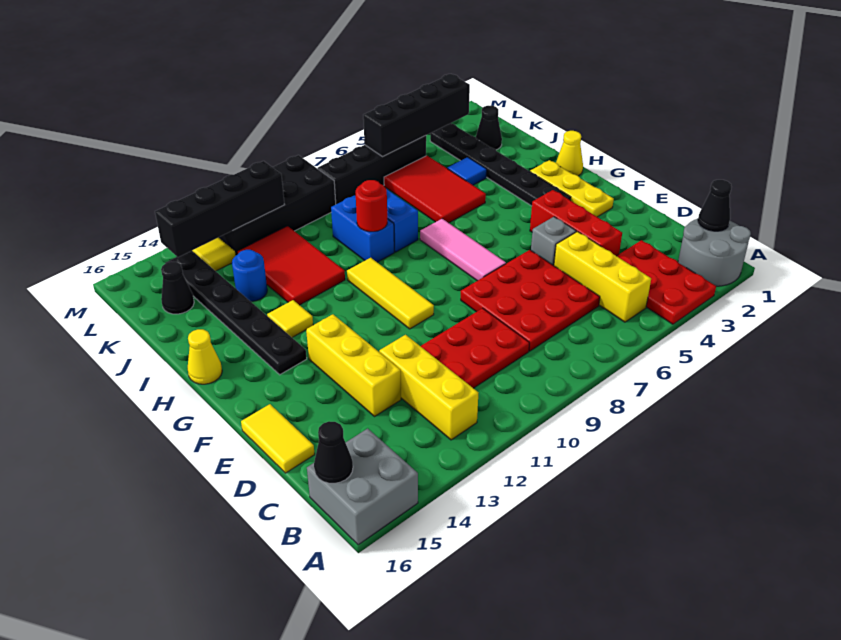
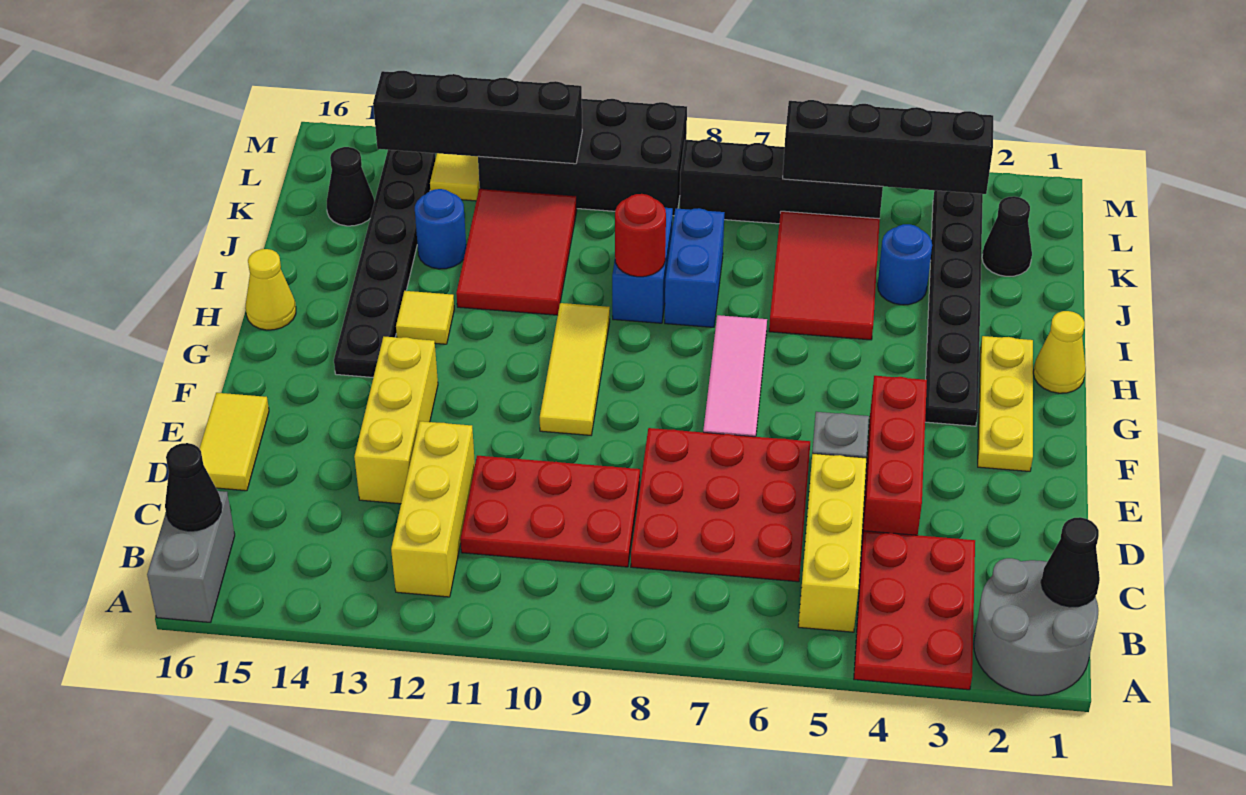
grey 2x2 brick [307,428,418,545] -> grey 1x2 brick [147,491,235,623]
blue 1x1 tile [447,157,487,185] -> blue 1x1 round brick [878,224,932,305]

